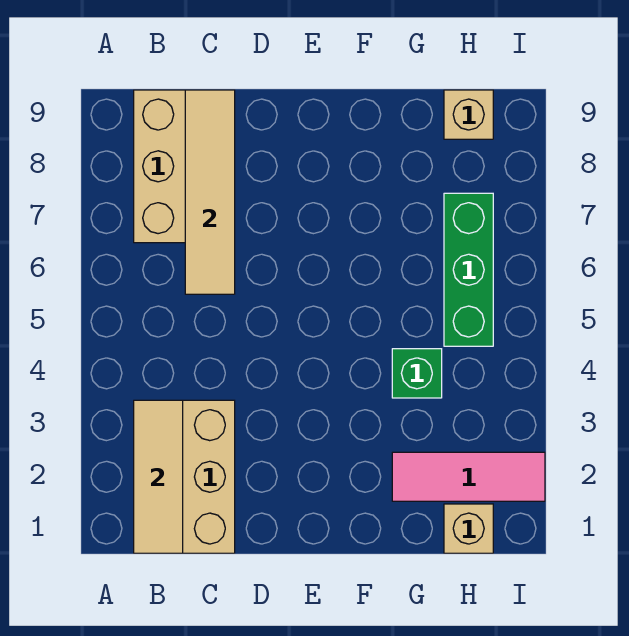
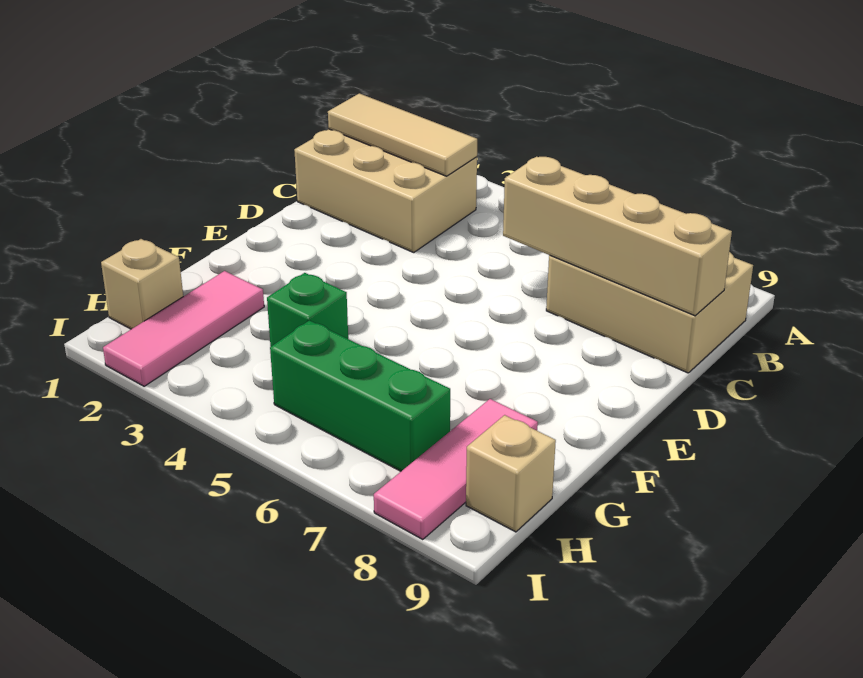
tan 1x4 tile [185,90,235,294] -> tan 1x4 brick [503,157,732,316]
none -> pink 1x3 tile [374,399,538,540]

